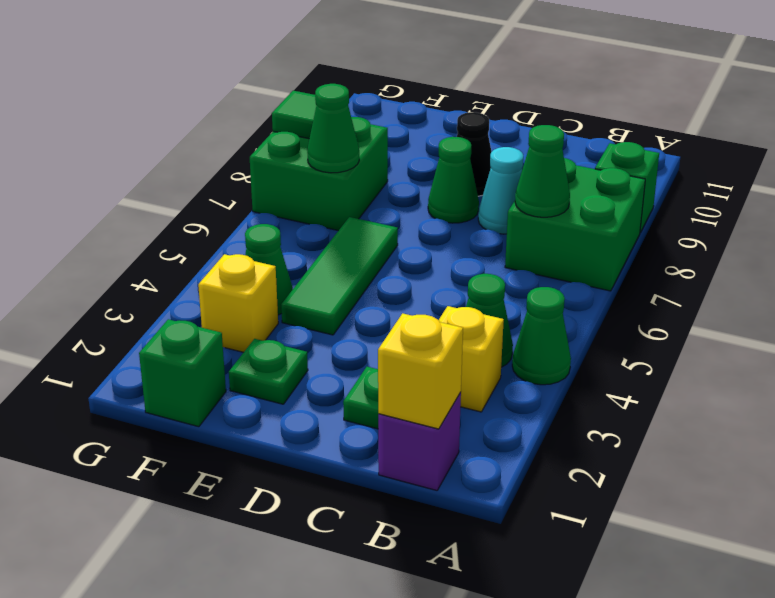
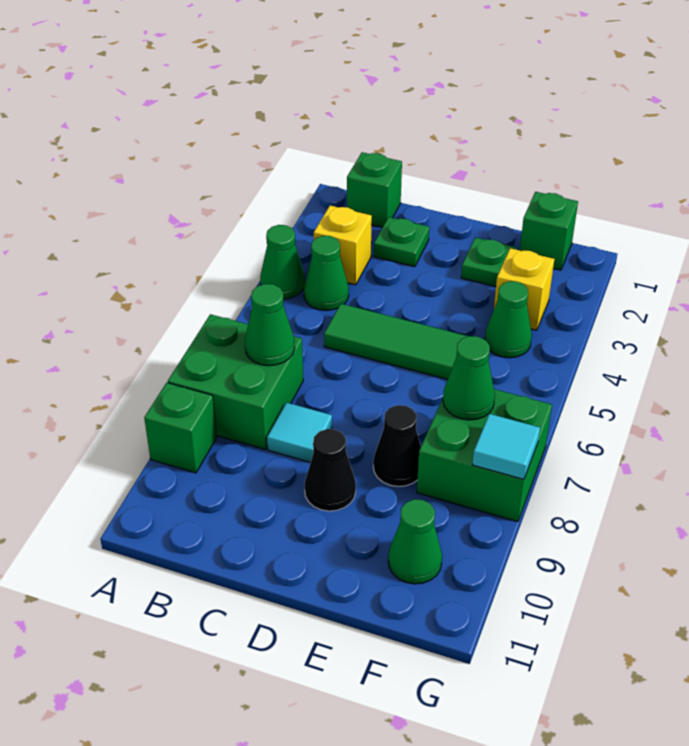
purple 1x1 brick [378,392,461,490] -> green 1x1 brick [347,152,402,227]
yellow 1x1 brick [378,313,463,429] -> none
cyan 1x1 cone [478,147,523,234] -> cyan 1x1 tile [267,402,332,462]
green 1x1 cone [428,137,479,223] -> green 1x1 cone moved to [388,499,442,584]
green 1x3 tile [281,217,398,335] -> green 1x3 tile turned to [324,304,468,380]
none -> black 1x1 cone [373,405,421,486]
green 1x1 tile [272,91,316,139] -> cyan 1x1 tile [472,414,540,479]

